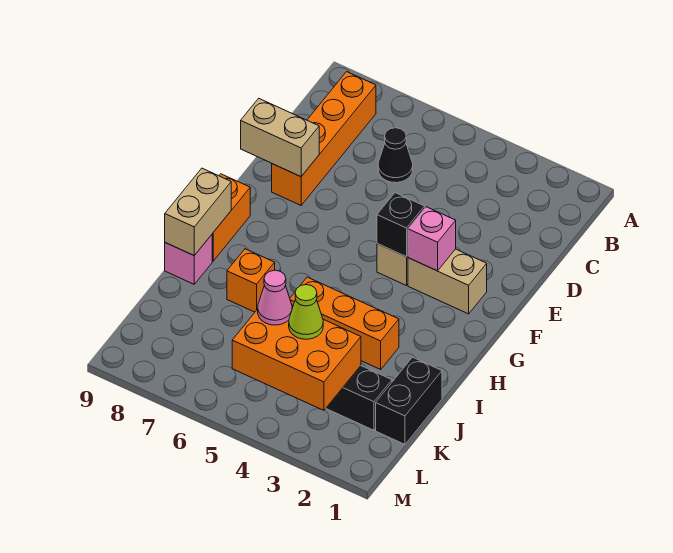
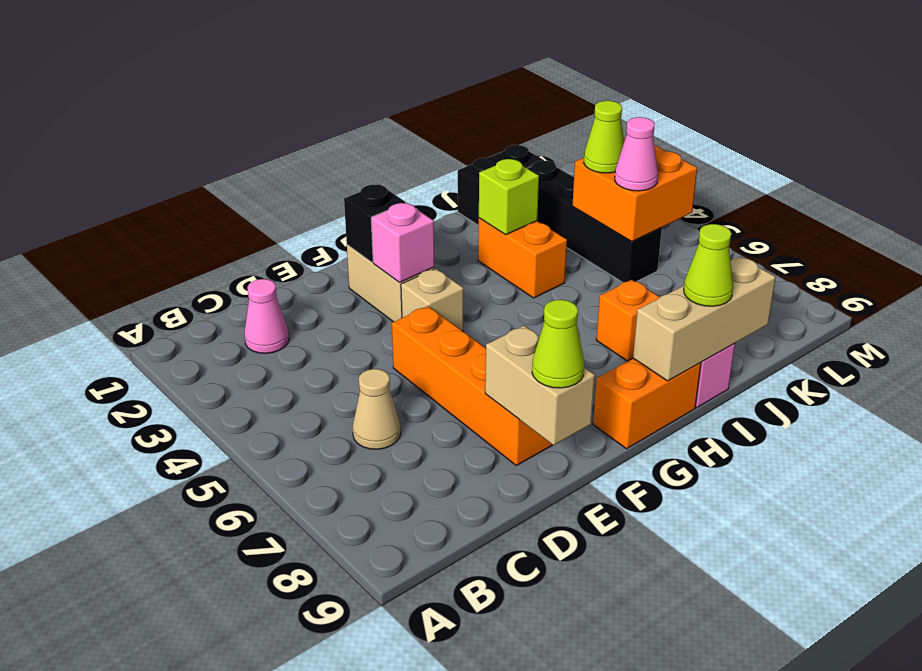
orange 1x4 brick [272,72,376,205] -> orange 1x4 brick turned to [392,306,552,465]
none -> pink 1x1 cone [244,279,289,353]
black 1x1 cone [378,128,413,183] -> tan 1x1 cone [353,369,401,449]
none -> lime 1x1 cone [532,300,584,388]
black 1x1 brick [377,193,425,257] -> black 1x1 brick moved to [344,184,405,262]
tan 1x2 brick [165,168,231,255] -> tan 1x3 brick [633,257,776,381]
orange 1x3 brick [290,277,399,369] -> orange 1x2 brick [478,218,567,298]
none -> lime 1x1 brick [479,159,539,235]
none -> lime 1x1 cone [684,224,733,306]
orange 2x3 brick [232,305,361,410] -> orange 2x2 brick [572,137,697,241]

